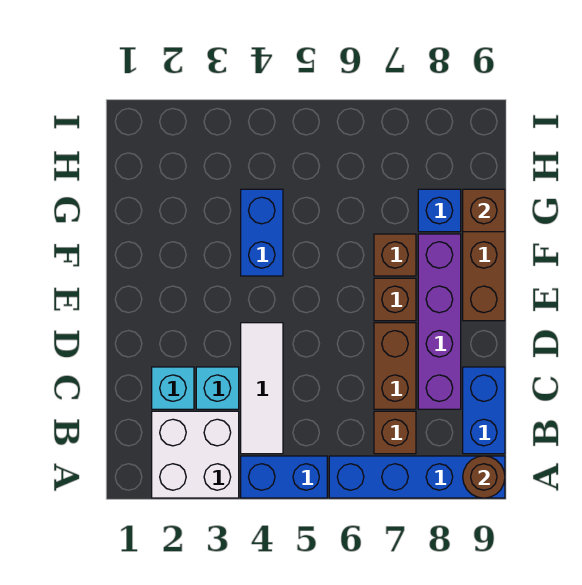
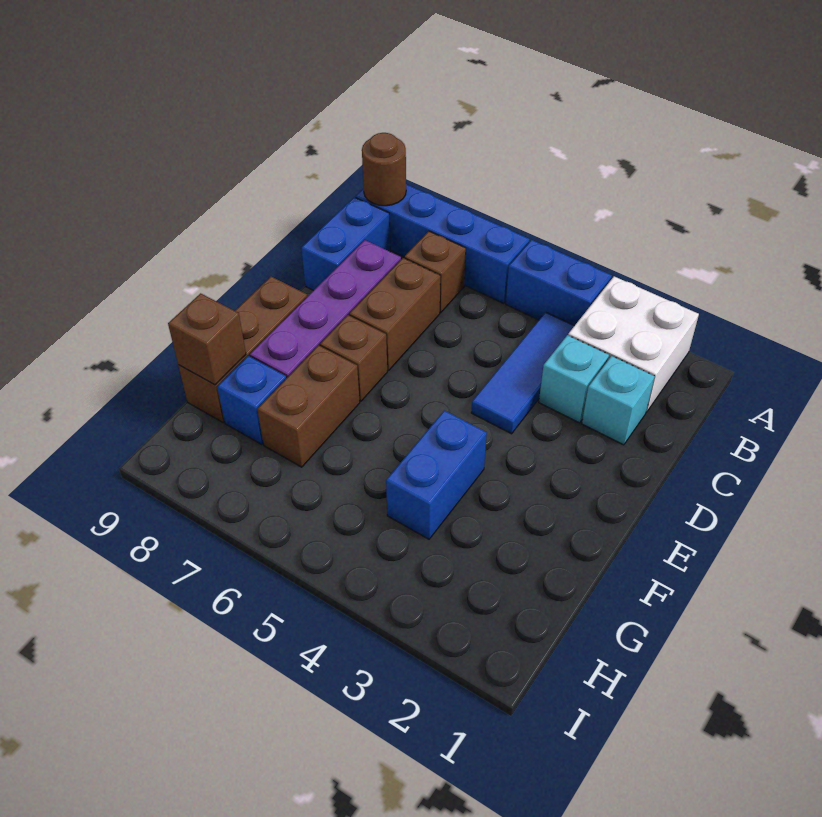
white 1x3 tile [241,323,283,454] -> blue 1x3 tile [471,312,574,434]
brown 1x1 brick [374,234,416,276] -> brown 1x2 brick [257,345,360,467]

